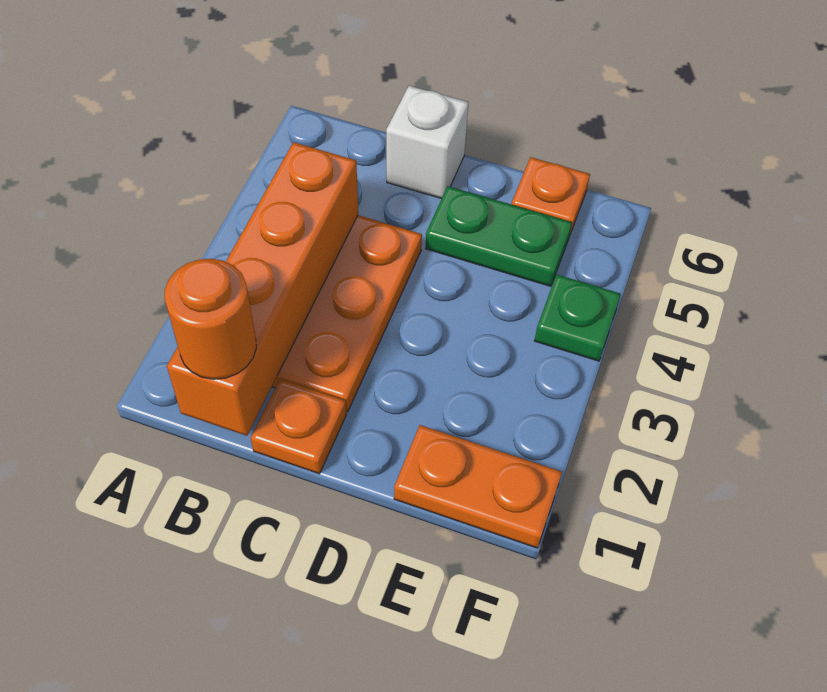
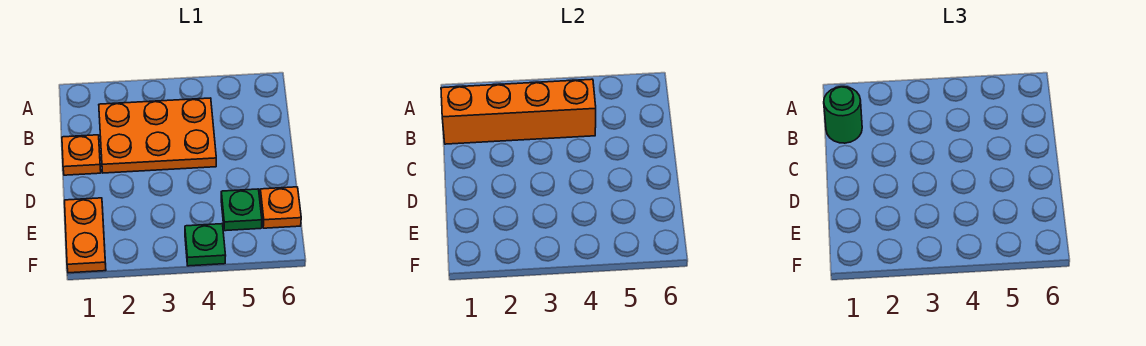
orange 1x1 round brick [165,259,256,379] -> green 1x1 round brick [824,87,862,143]
white 1x1 brick [386,86,469,199] -> none
green 1x2 plate [425,186,572,286] -> green 1x1 plate [221,189,262,231]

